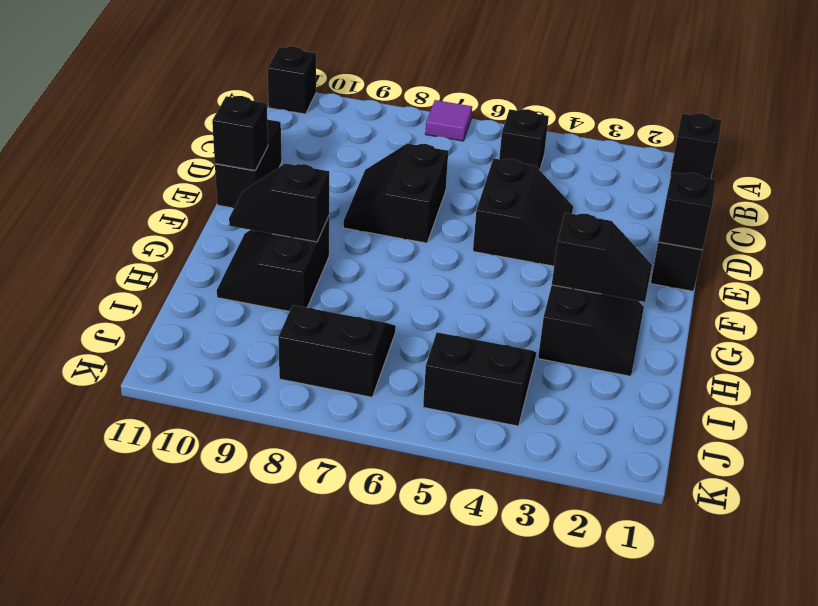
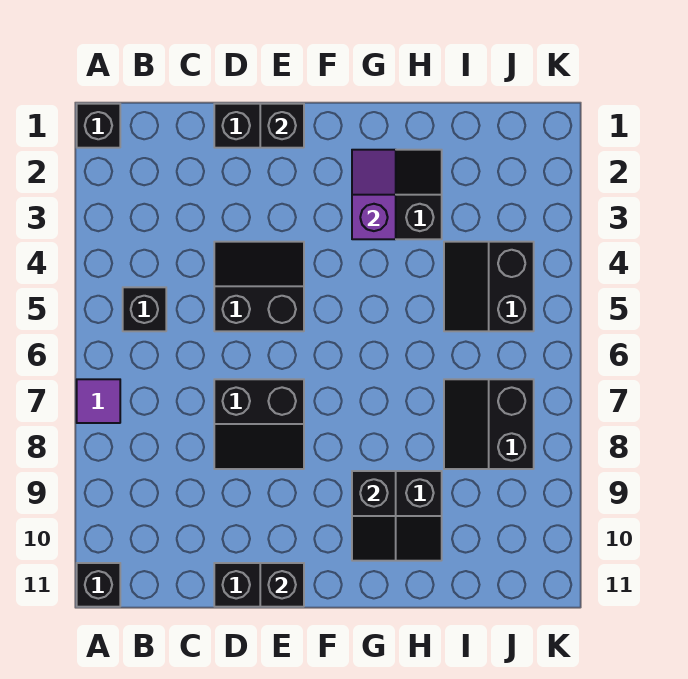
black 1x2 slope [552,213,652,302] -> purple 1x2 slope [352,150,396,239]

